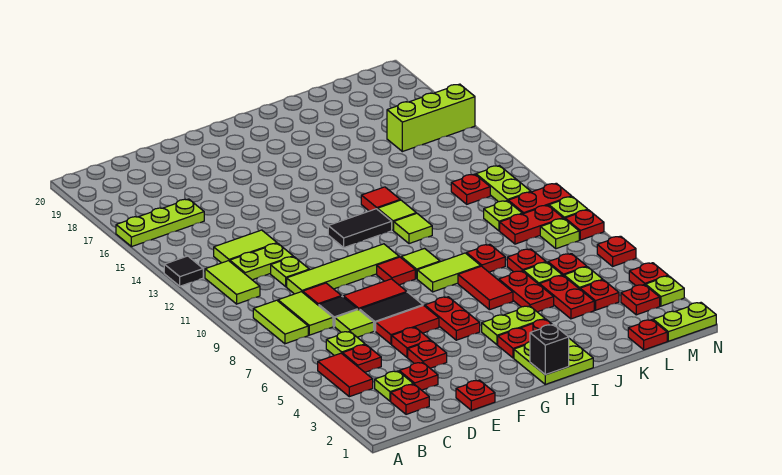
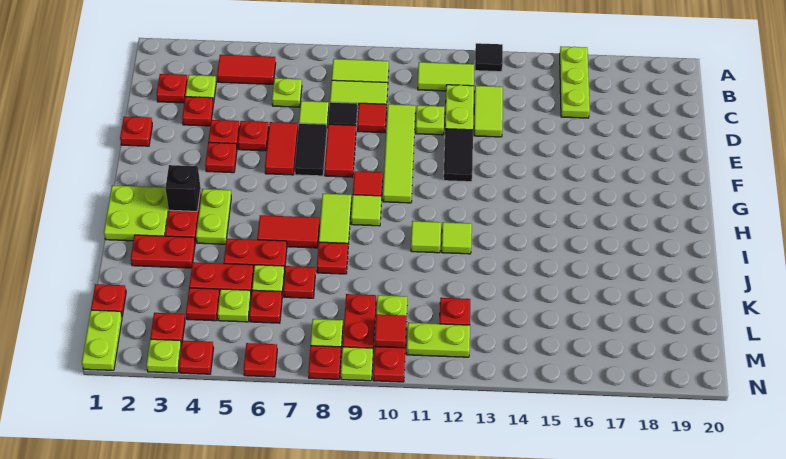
red 1x1 plate [342,345,381,372] -> red 1x1 plate moved to [205,142,237,173]
red 1x2 plate [425,297,480,340] -> red 1x2 plate moved to [131,235,195,268]
black 1x2 tile [328,209,392,247] -> black 1x2 tile moved to [444,129,473,182]
black 1x1 brick [530,324,569,375] -> black 1x1 brick moved to [166,165,201,211]
red 1x1 tile [361,187,400,211] -> red 1x1 tile moved to [375,314,407,348]
lime 1x3 brick [387,84,475,152] -> none

